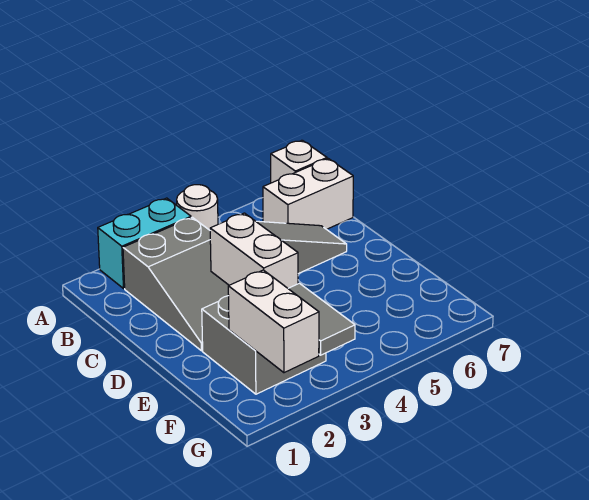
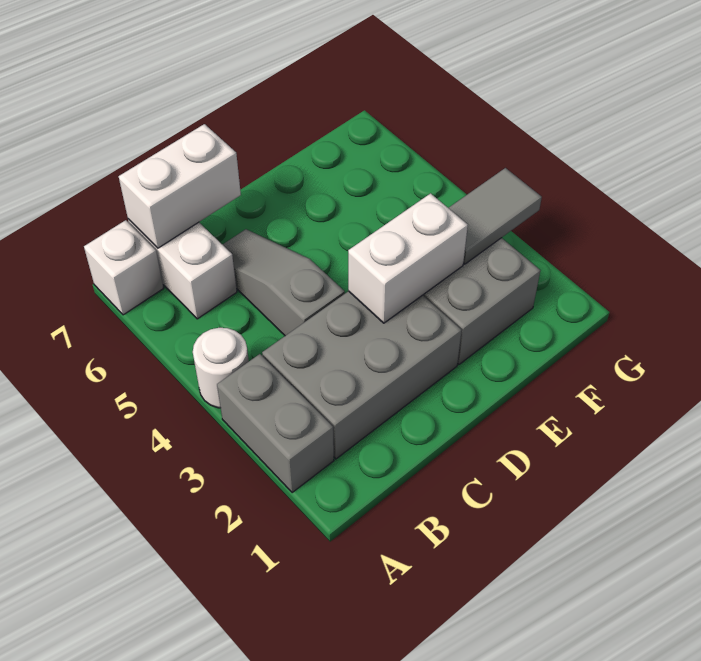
cyan 1x2 brick [98,198,191,288] -> grey 1x2 brick [217,354,334,493]
grey 2x3 slope [123,217,229,351] -> grey 2x3 brick [262,291,462,459]
white 1x2 brick [228,270,319,373] -> white 1x2 brick moved to [119,124,241,248]

